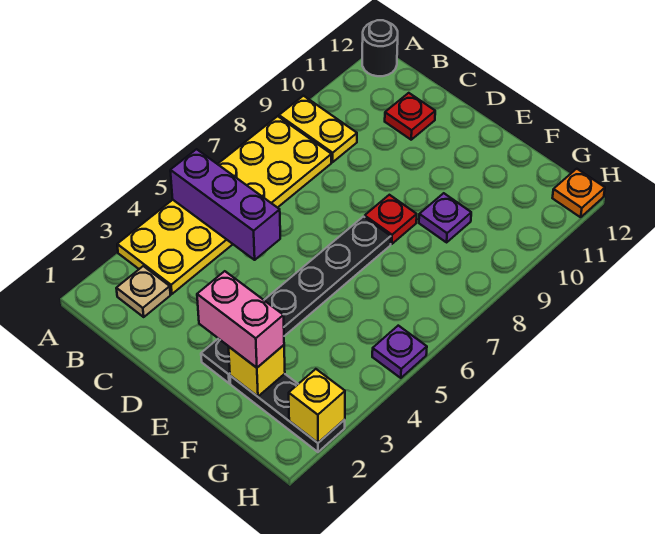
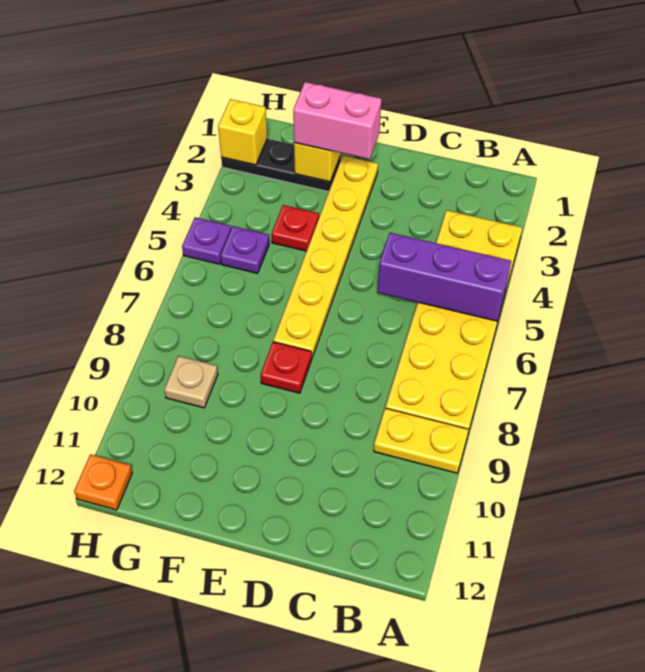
black 1x1 round brick [362,20,398,76] -> none
tan 1x1 plate [116,266,170,317] -> tan 1x1 plate moved to [164,356,218,408]
red 1x1 plate [385,93,435,140] -> red 1x1 plate moved to [271,205,319,251]
black 1x6 plate [201,217,391,383] -> yellow 1x6 plate [273,156,378,358]
purple 1x1 plate [419,193,471,242] -> purple 1x1 plate moved to [220,226,269,273]

